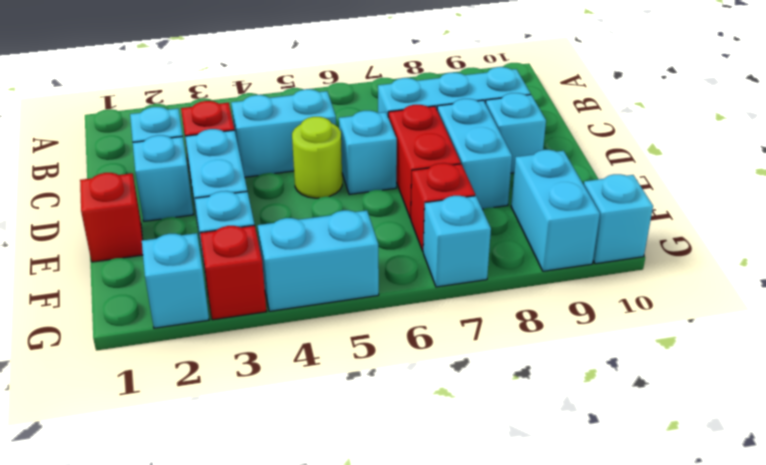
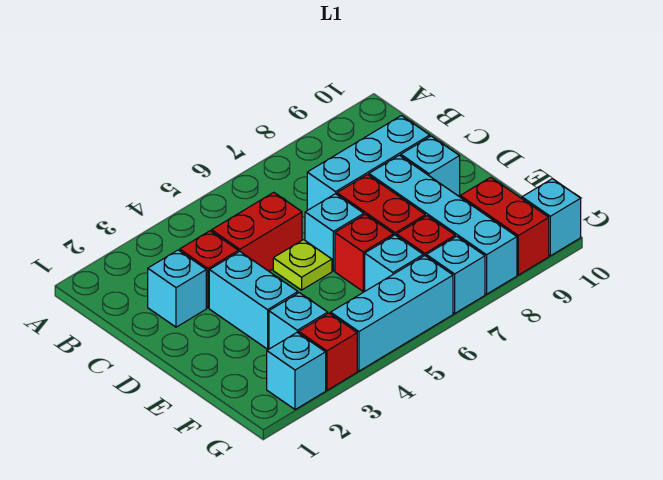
cyan 1x2 brick [231,89,336,177] -> red 1x2 brick [212,192,302,271]
cyan 1x1 brick [133,135,193,221] -> cyan 1x1 brick moved to [365,235,423,291]
lime 1x1 round brick [292,117,342,198] -> lime 1x1 plate [273,240,332,290]
cyan 1x2 brick [437,99,512,209] -> cyan 1x4 brick [369,155,517,294]
red 1x1 brick [80,173,143,262] -> red 1x1 brick moved to [335,214,394,291]
cyan 1x2 brick [511,150,600,271] -> red 1x2 brick [460,177,549,275]
cyan 1x2 brick [258,210,379,311] -> cyan 1x3 brick [331,256,453,371]

